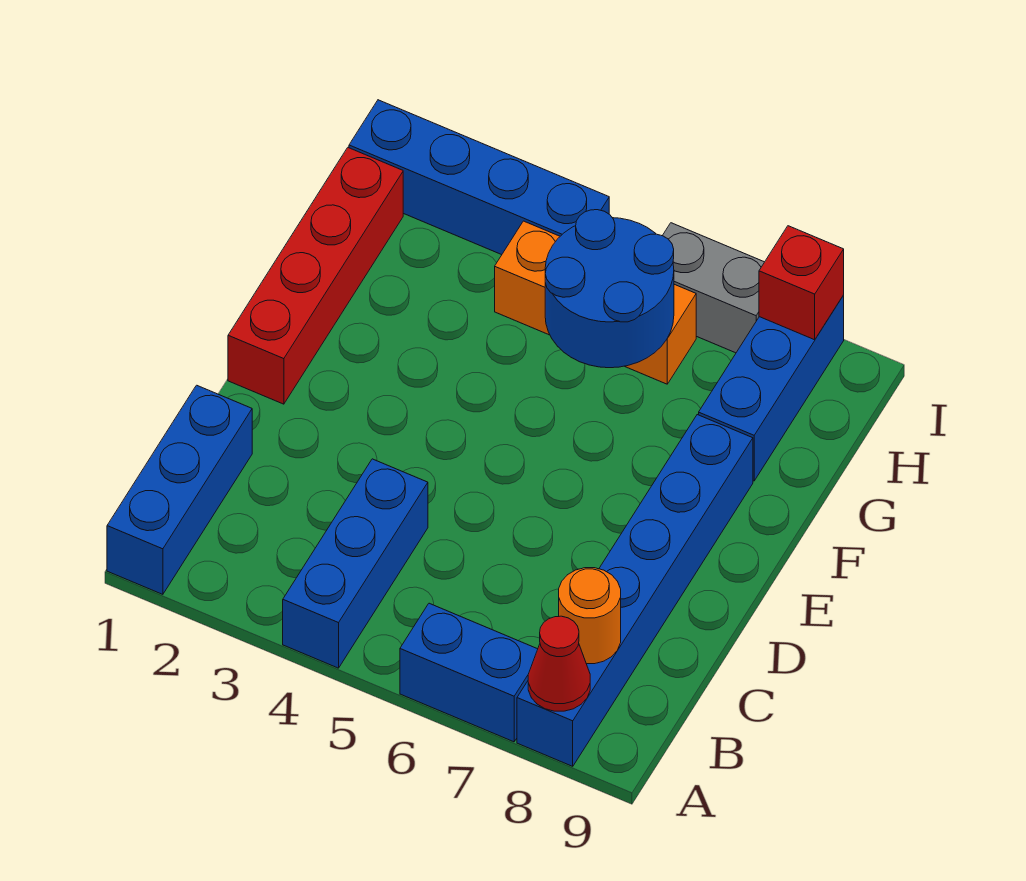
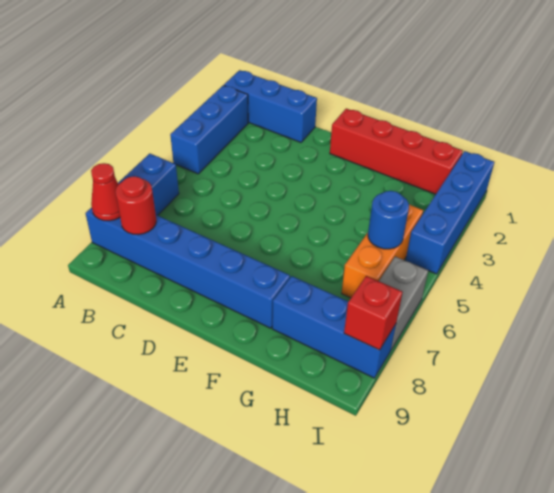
blue 1x3 brick [283,459,428,668] -> blue 1x3 brick turned to [170,85,248,174]
orange 1x1 round brick [559,568,621,664] -> red 1x1 round brick [115,176,156,235]
blue 2x2 round brick [545,210,674,368] -> blue 1x1 round brick [368,191,409,249]

